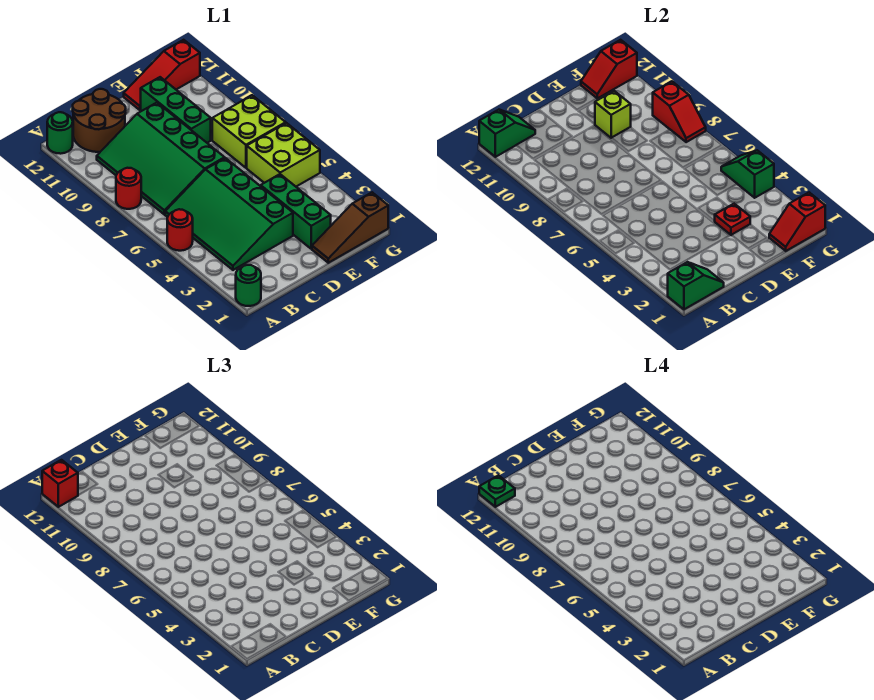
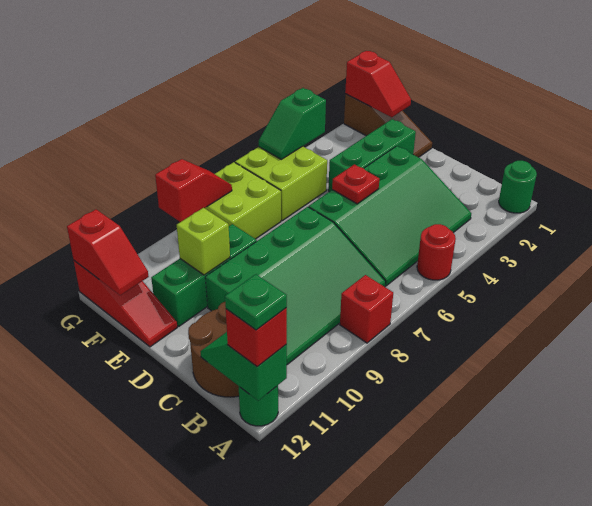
green 1x2 slope [668,262,724,309] -> none
red 1x1 round brick [116,168,141,209] -> red 1x1 brick [340,275,393,343]
red 1x1 plate [715,204,750,235] -> red 1x1 plate moved to [332,164,379,204]

